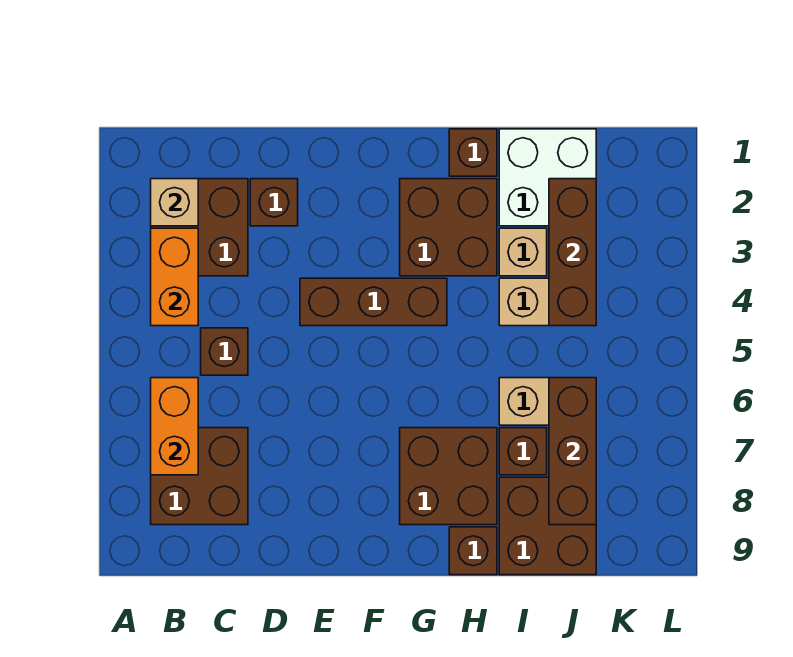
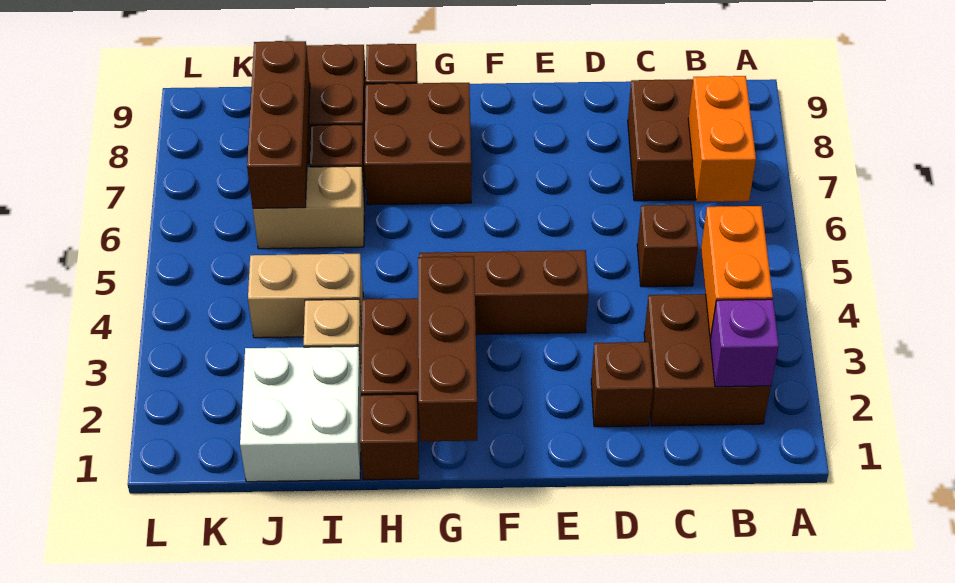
tan 1x1 brick [151,179,198,226] -> purple 1x1 brick [710,299,779,387]
brown 1x3 brick [549,179,596,326] -> brown 1x3 brick moved to [418,256,477,441]

